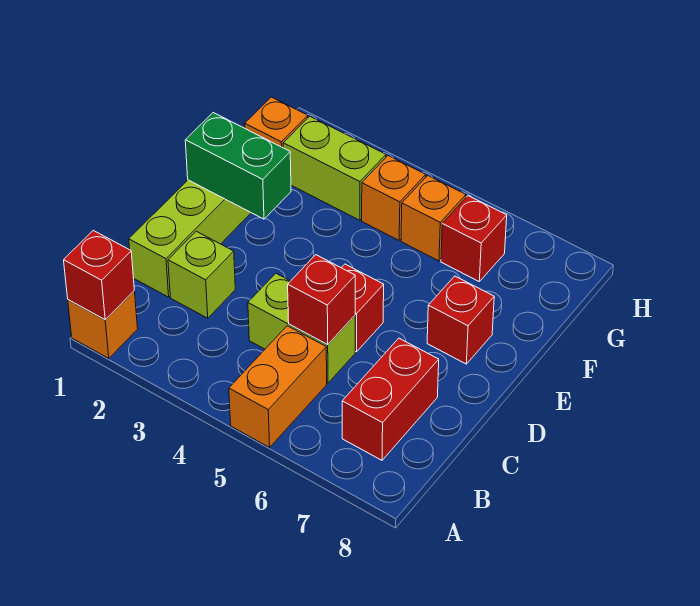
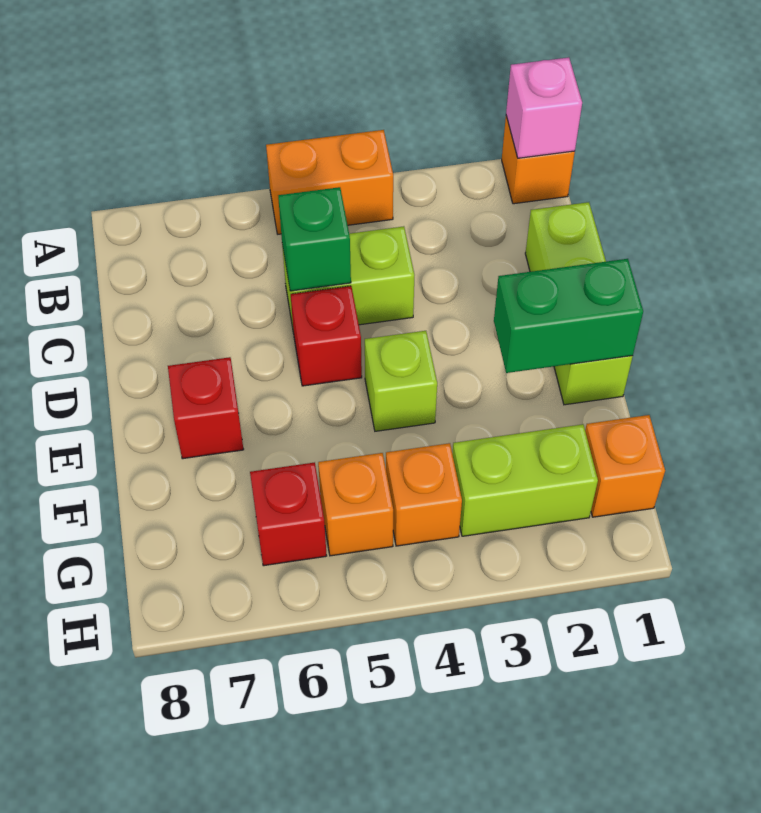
red 1x1 brick [64,230,134,320] -> pink 1x1 brick [506,57,582,158]
orange 1x2 brick [229,326,327,447] -> orange 1x2 brick turned to [266,130,393,234]
red 1x2 brick [342,338,439,460] -> none
lime 1x1 brick [168,231,235,318] -> lime 1x1 brick moved to [365,331,437,431]
red 1x1 brick [288,255,355,345] -> green 1x1 brick [278,187,351,291]

